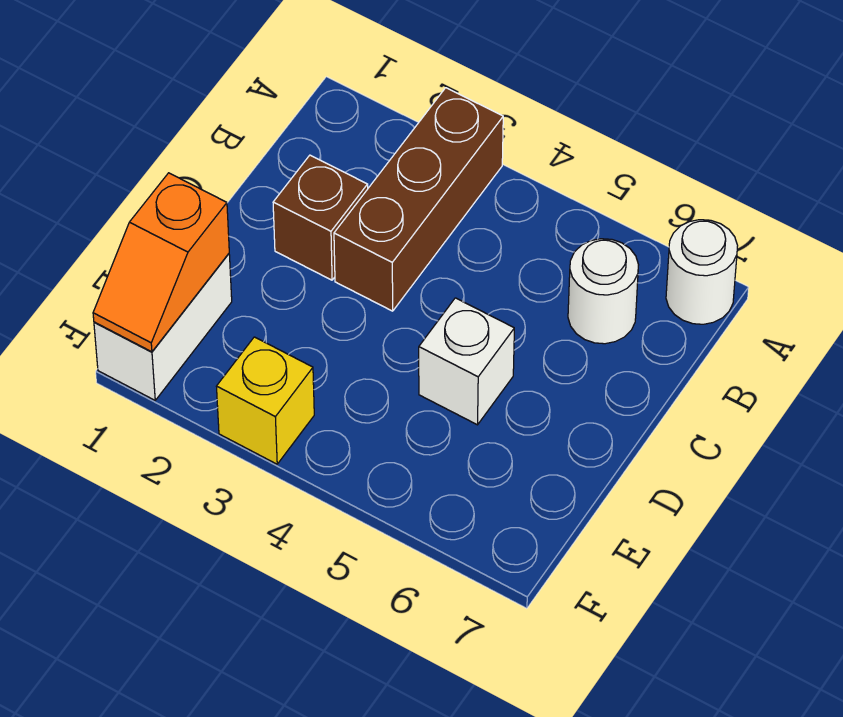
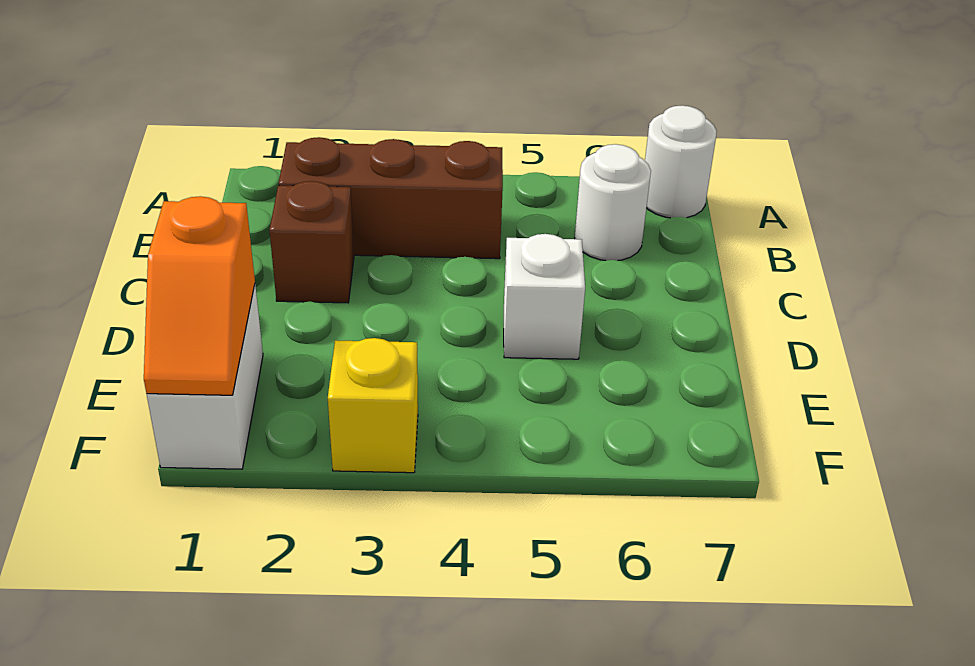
brown 1x3 brick [334,88,503,311] -> brown 1x3 brick turned to [279,137,503,259]

